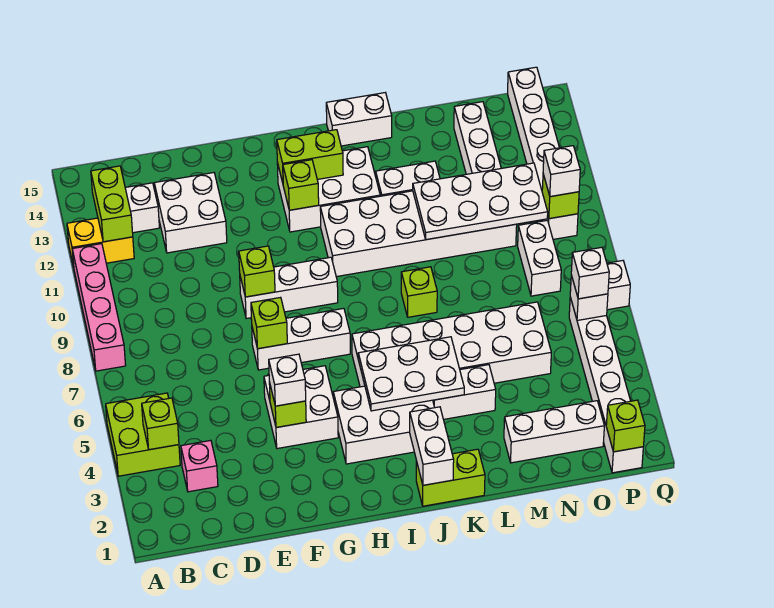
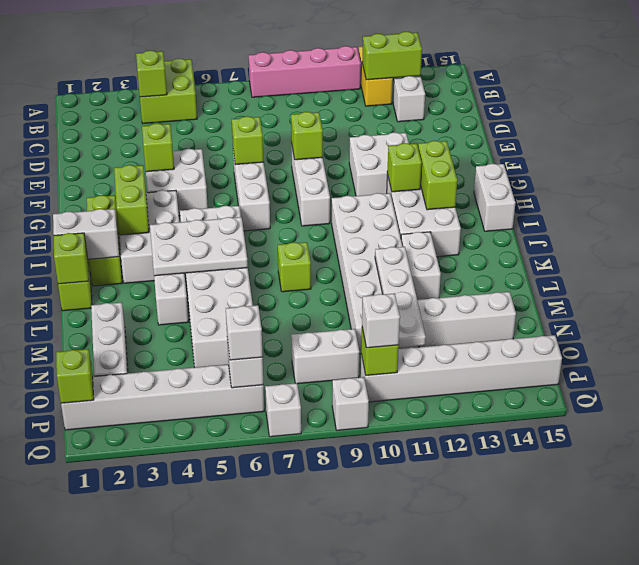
pink 1x1 brick [181,440,218,492] -> none
white 2x2 brick [154,173,227,253] -> white 2x2 brick moved to [349,132,409,196]
white 1x1 brick [269,354,306,406] -> white 1x1 brick moved to [332,377,369,430]
none -> lime 1x3 brick [87,195,122,286]
none -> lime 1x2 brick [114,165,149,235]
white 2x3 plate [358,337,464,411] -> white 2x3 plate turned to [150,217,248,276]
white 1x2 brick [326,93,392,146] -> white 1x2 brick moved to [474,164,515,231]
none -> lime 1x1 brick [54,233,89,284]
white 2x4 plate [413,163,548,240] -> white 1x4 plate [375,247,426,348]

